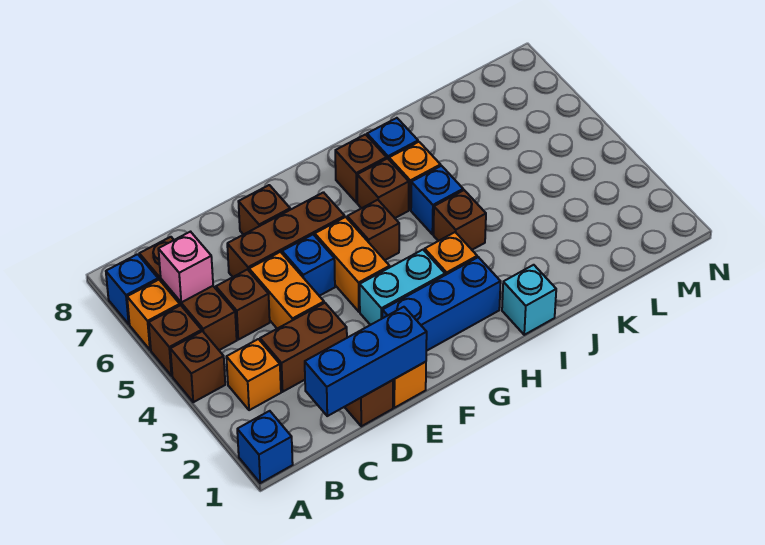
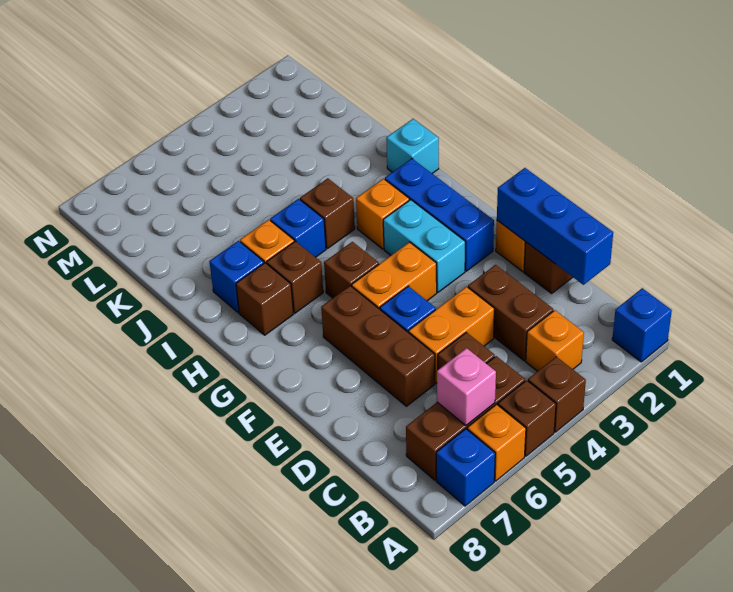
brown 1x1 brick [238,185,290,235] -> none

